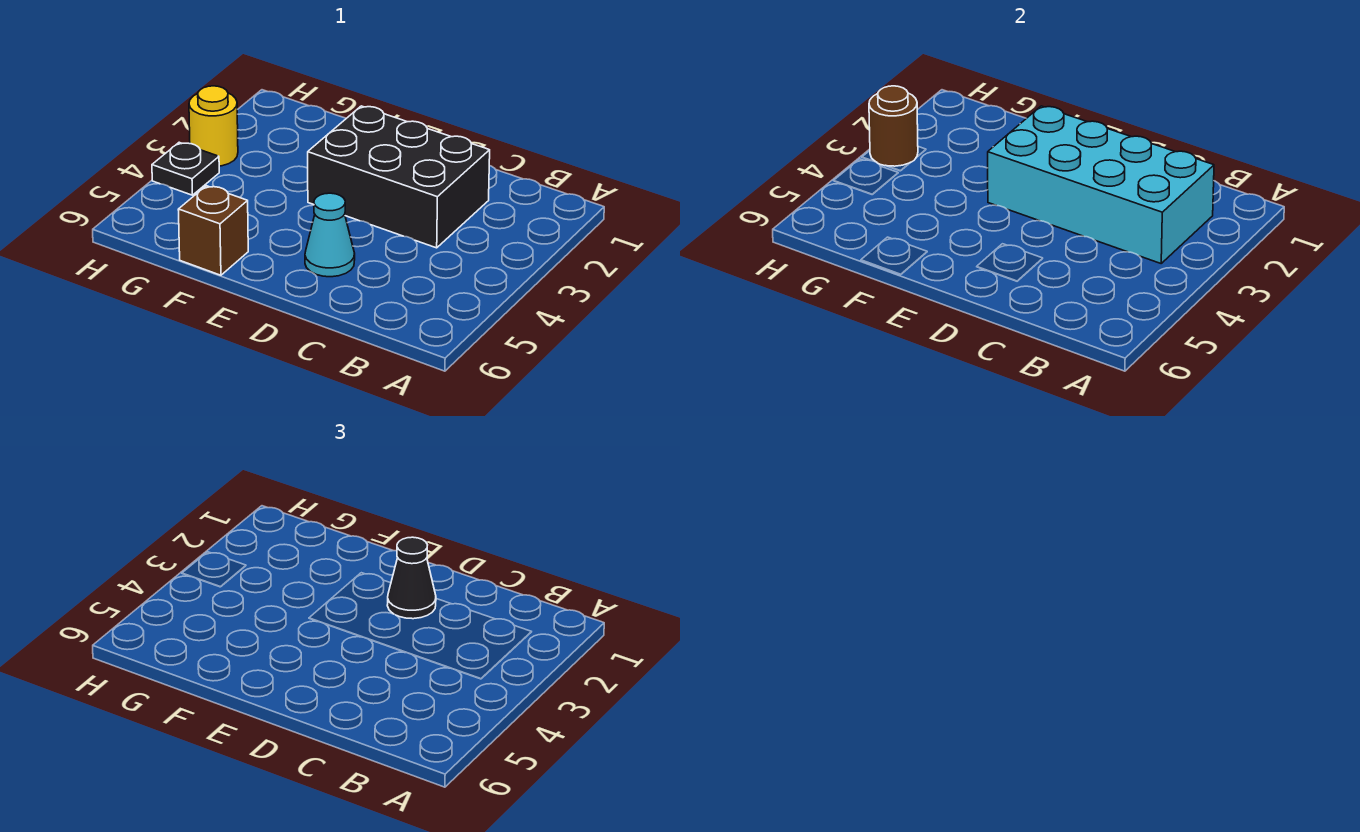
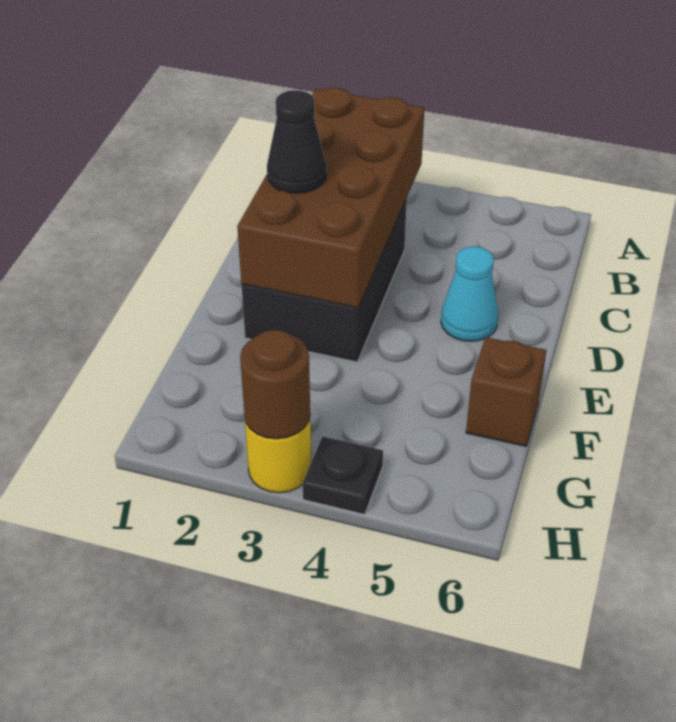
cyan 2x4 brick [988,106,1214,263] -> brown 2x4 brick [237,88,424,308]

